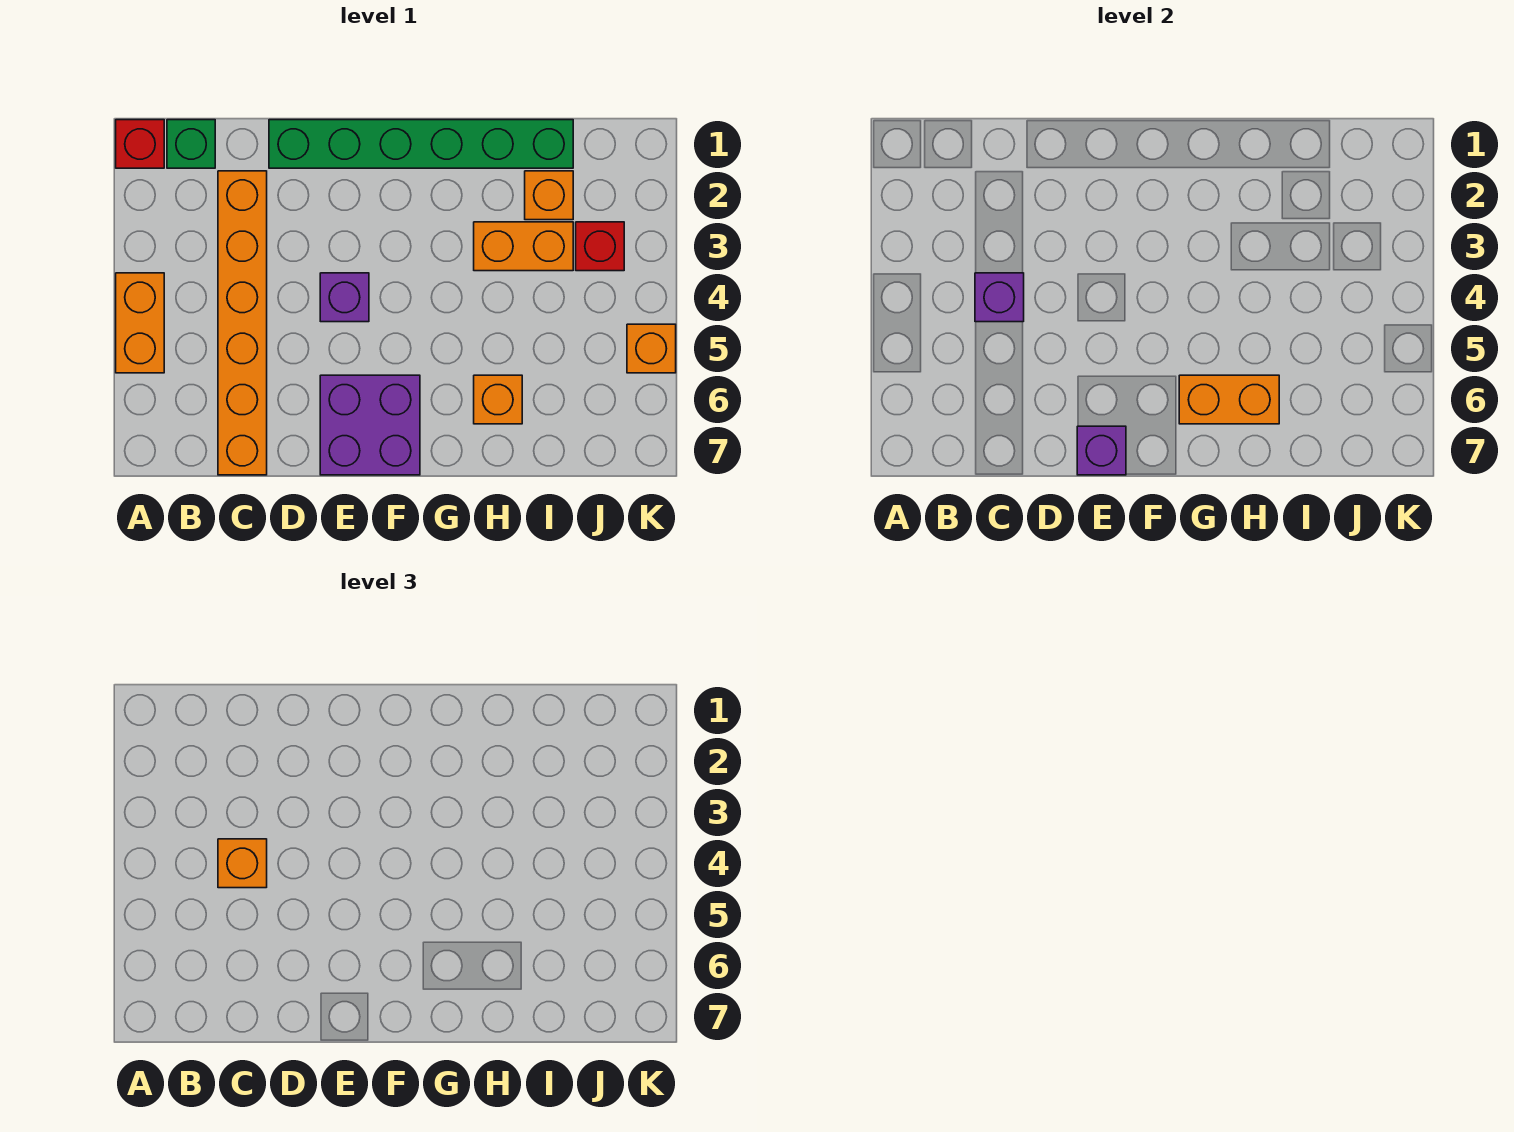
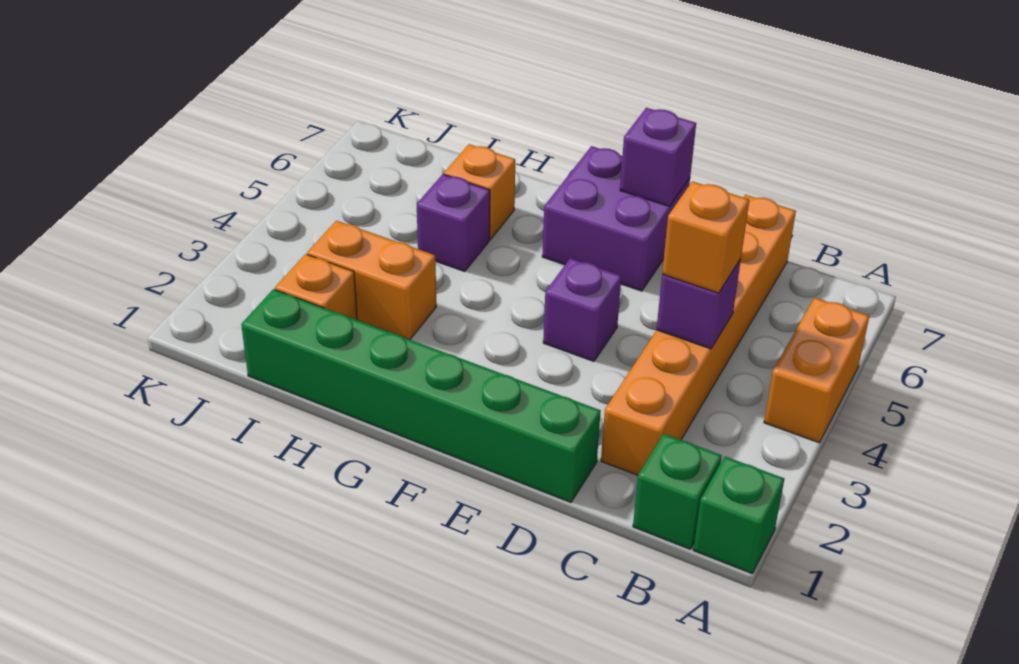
red 1x1 brick [116,120,164,168] -> green 1x1 brick [693,457,784,573]
orange 1x2 brick [1179,375,1279,424] -> none
none -> purple 1x1 brick [417,174,490,271]
red 1x1 brick [576,222,624,271] -> none
orange 1x1 brick [627,324,676,373] -> none

